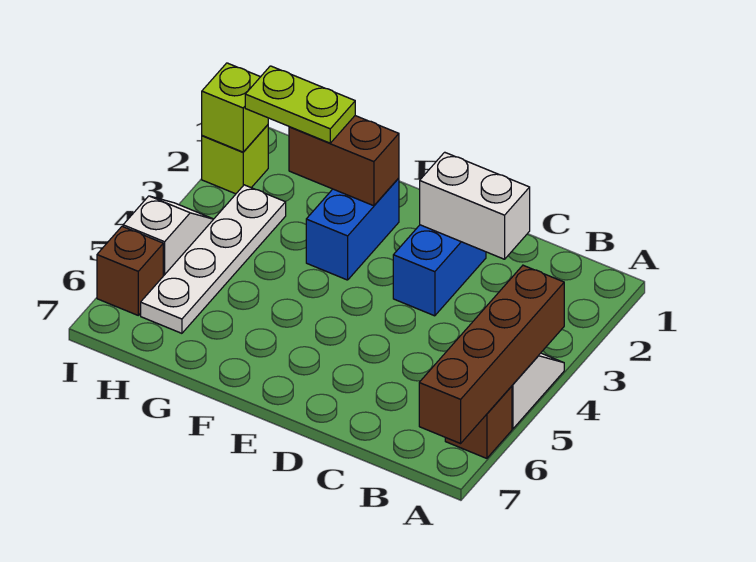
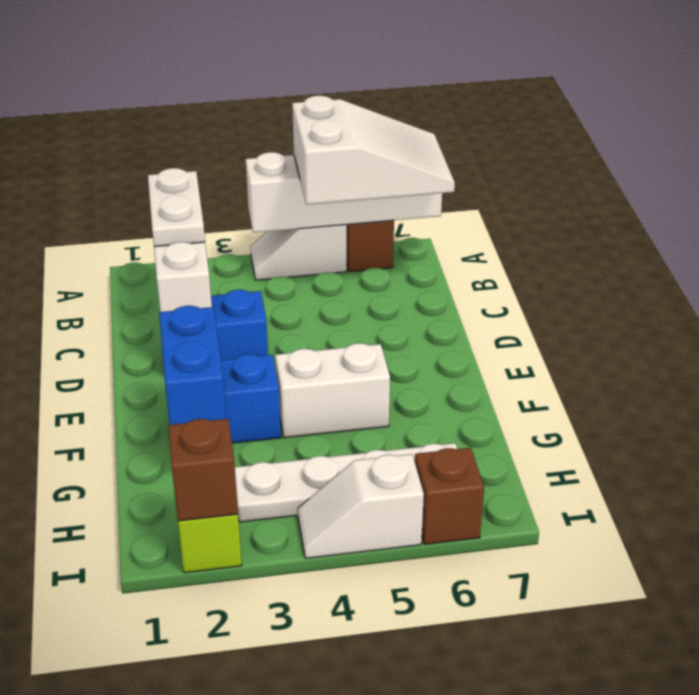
brown 1x4 brick [419,265,564,443] -> white 1x4 brick [246,152,442,233]
none -> white 2x3 slope [292,96,455,205]
none -> white 1x2 plate [148,168,205,247]
brown 1x2 brick [289,116,399,206] -> blue 1x2 brick [159,306,226,425]
none -> white 1x2 brick [275,343,390,438]
lime 1x2 plate [245,66,355,143] -> none
lime 1x1 brick [202,63,268,152] -> brown 1x1 brick [168,419,238,521]

